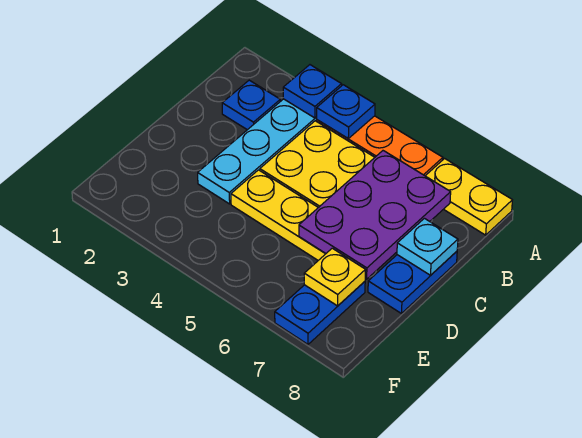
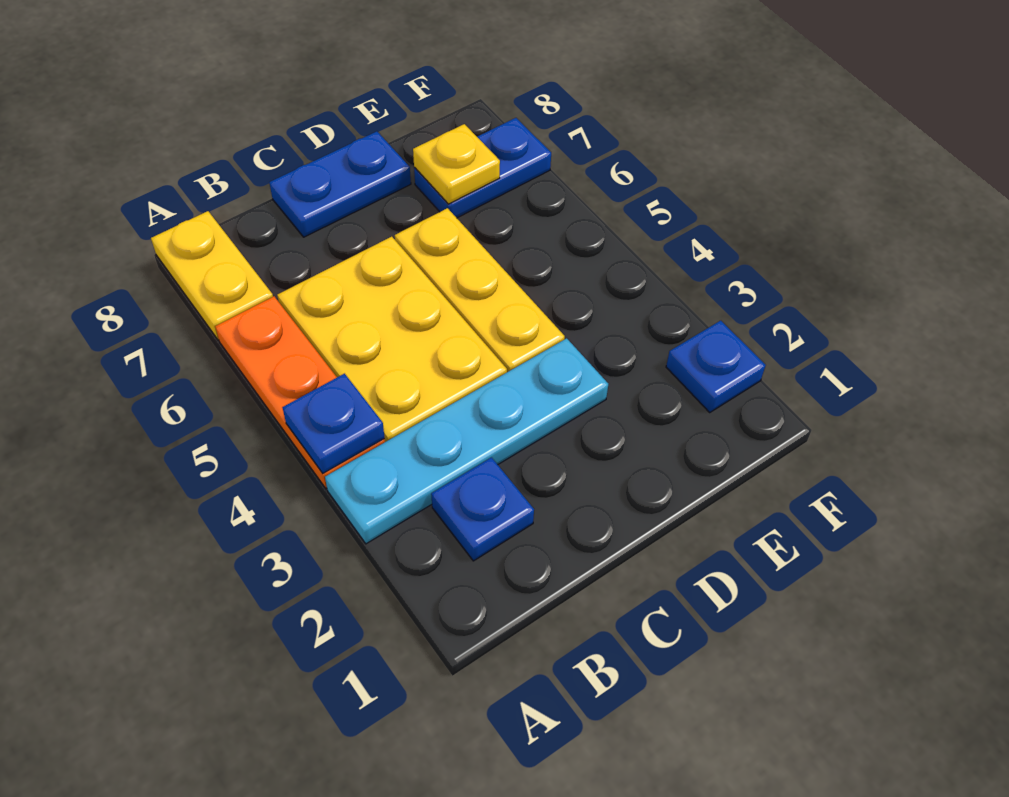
blue 1x1 plate [283,65,342,118] -> blue 1x1 plate moved to [666,321,766,413]
purple 2x3 plate [299,151,451,279] -> none
cyan 1x1 plate [397,218,458,275] -> none

